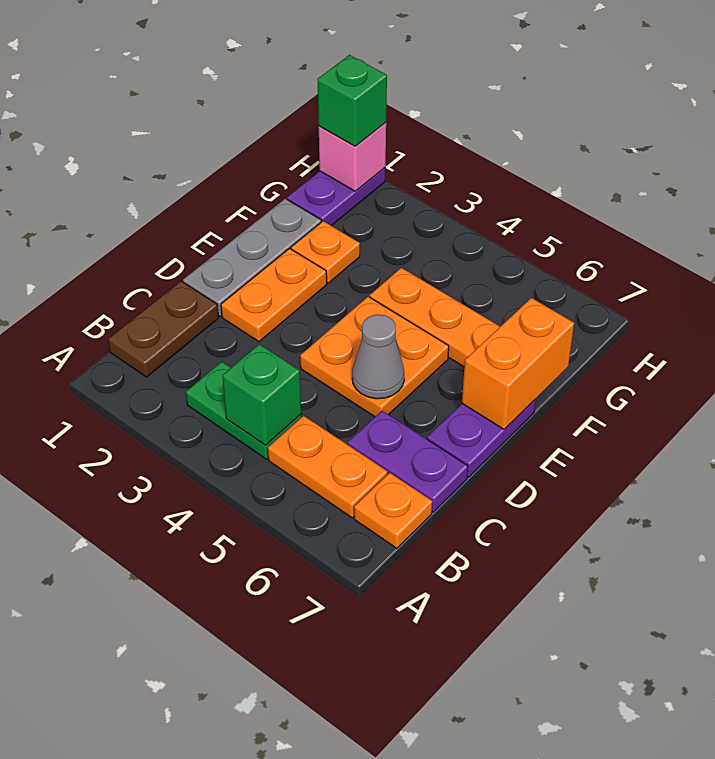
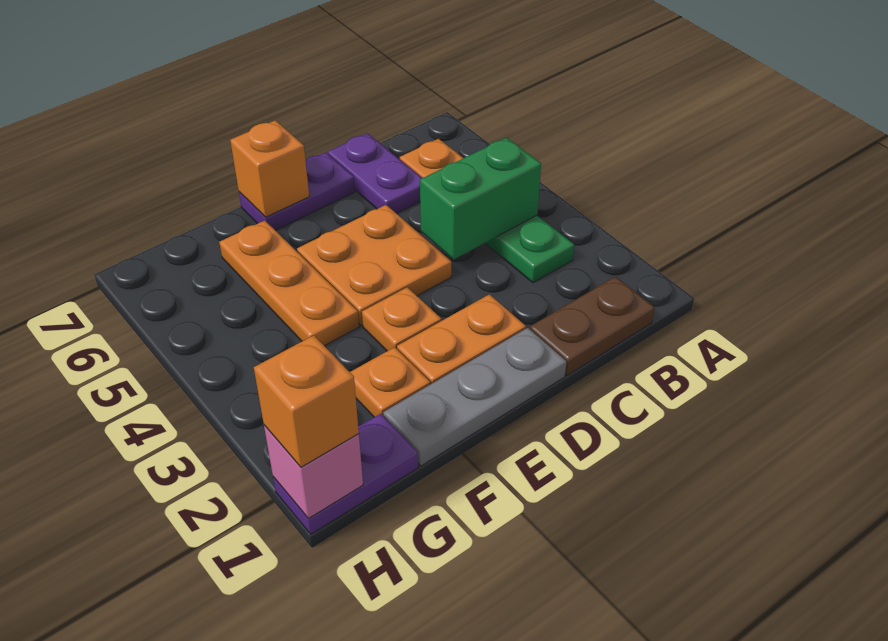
green 1x1 brick [222,344,301,445] -> green 1x2 brick [420,138,541,259]
orange 1x1 plate [354,473,432,548] -> orange 1x1 plate moved to [362,287,441,351]
grey 1x1 cone [352,314,404,399] -> none
orange 1x2 brick [462,298,574,429] -> orange 1x1 brick [230,120,309,217]
green 1x1 brick [318,55,387,146] -> orange 1x1 brick [254,335,359,467]

